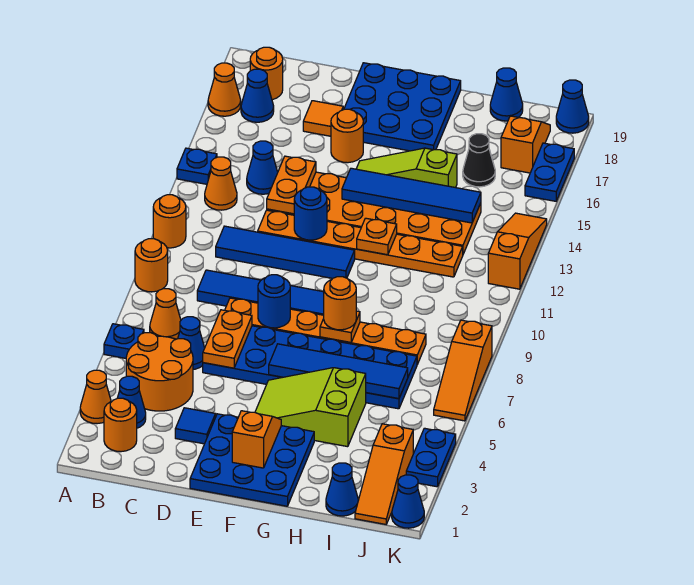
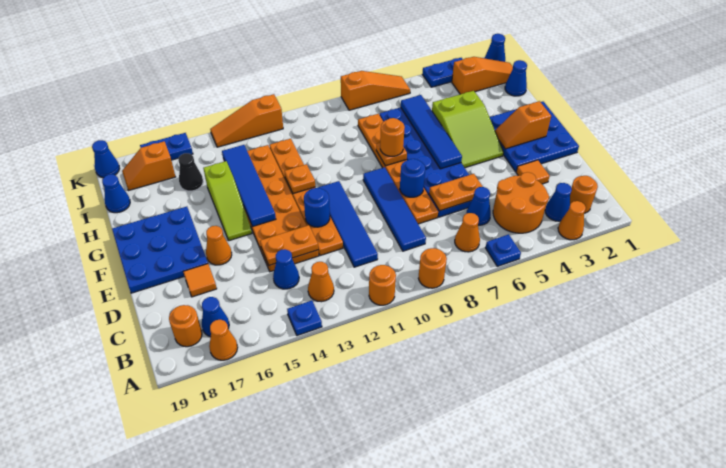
blue 1x1 tile [175,408,216,444] -> orange 1x1 tile [516,160,550,184]
orange 1x1 round brick [331,109,363,163] -> orange 1x1 cone [206,226,232,265]

